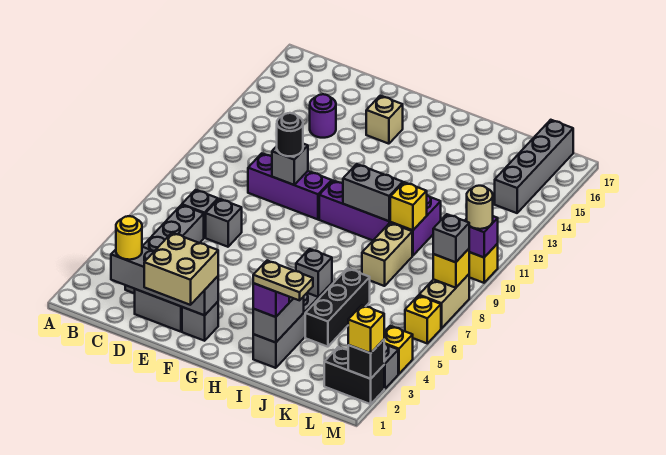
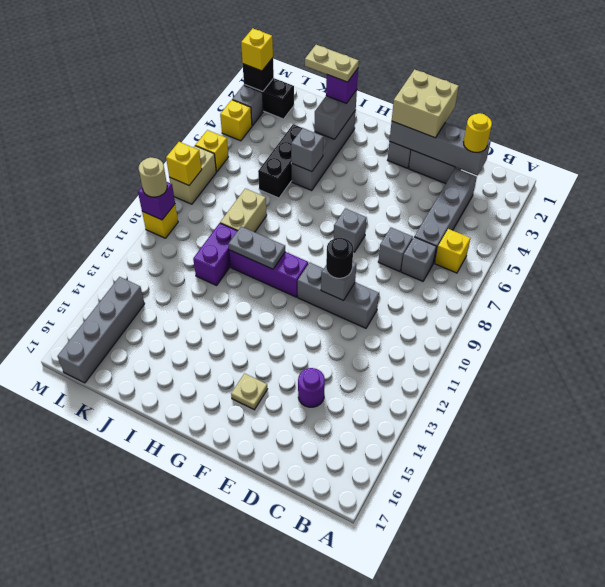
purple 1x3 brick [248,153,332,219] -> grey 1x3 brick [298,262,379,328]
tan 1x1 brick [366,96,403,144] -> tan 1x1 plate [231,373,267,410]
grey 1x2 brick [343,164,403,221] -> grey 1x2 plate [228,226,285,269]
yellow 1x1 brick [390,182,427,230] -> yellow 1x1 brick moved to [435,229,470,273]
grey 1x1 brick [433,214,469,262] -> grey 1x1 brick moved to [334,208,367,252]

